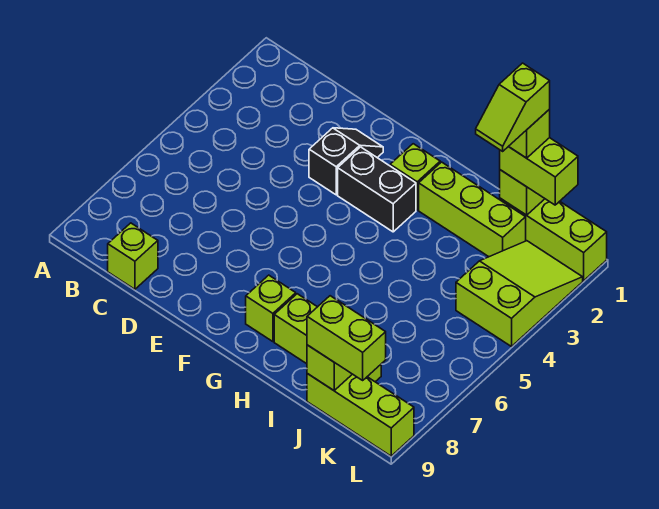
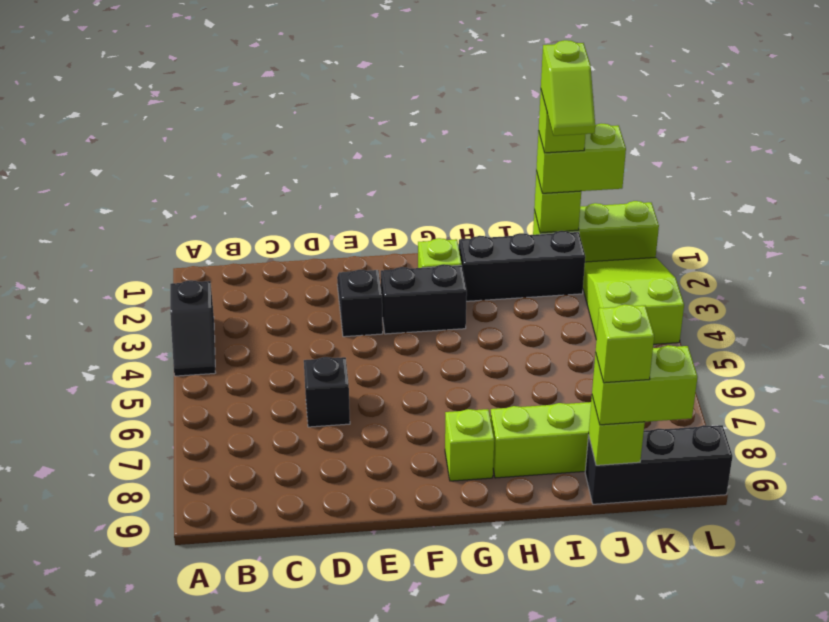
none -> black 1x2 slope [170,280,215,376]
lime 1x1 brick [108,223,158,289] -> lime 1x1 brick moved to [596,304,654,383]
none -> black 1x1 brick [304,357,350,427]
lime 1x3 brick [419,162,526,257] -> black 1x3 brick [459,231,585,301]
lime 1x3 brick [307,374,414,456] -> black 1x3 brick [585,425,733,504]

